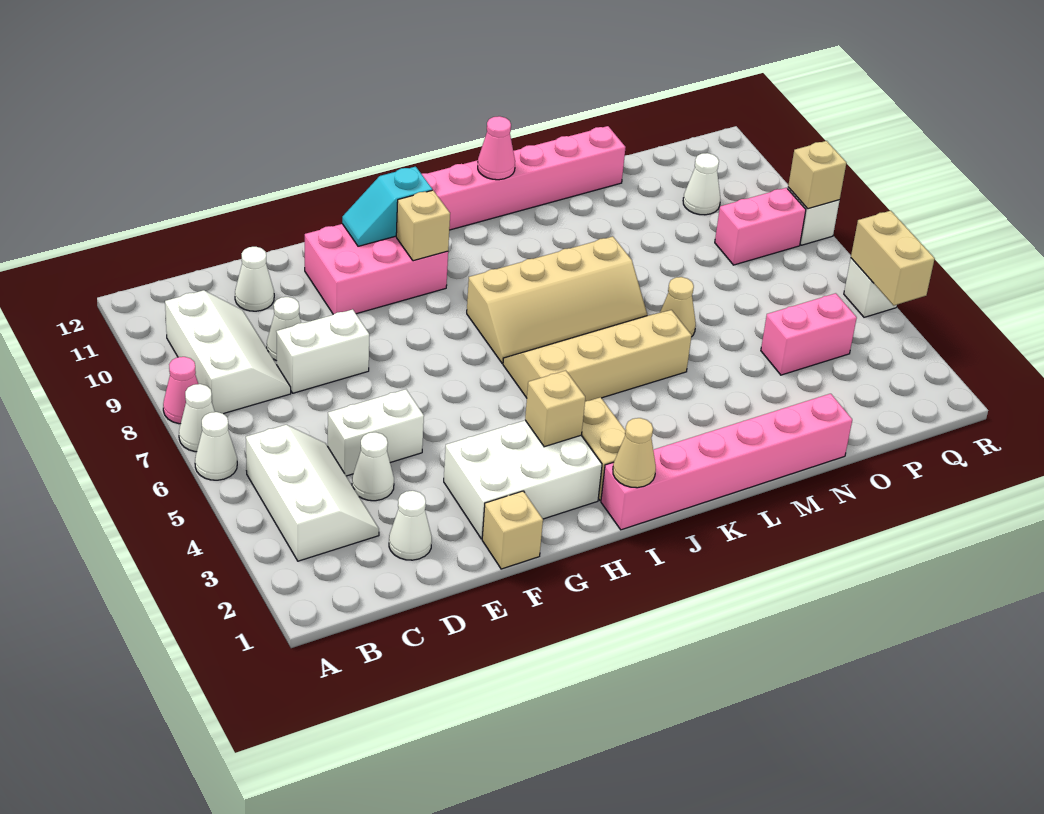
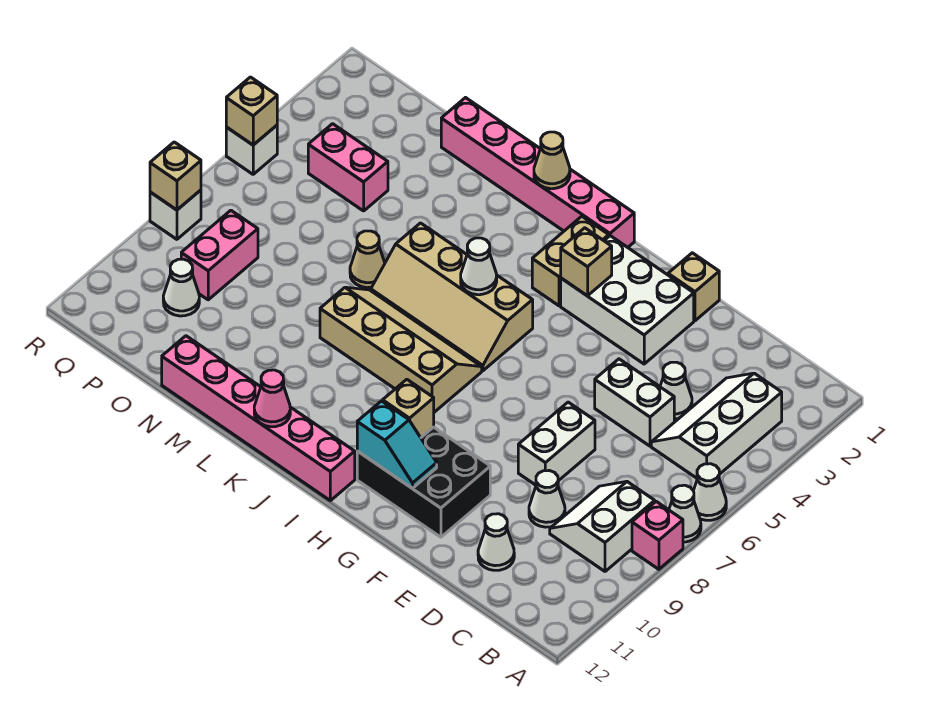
pink 1x1 cone [163,357,198,424] -> pink 1x1 brick [632,502,683,569]
white 2x3 slope [165,290,291,414] -> white 2x2 slope [550,481,655,571]
white 1x1 cone [389,491,432,560] -> white 1x1 cone moved to [461,238,497,295]
white 1x2 brick [276,309,369,393] -> white 1x2 brick turned to [518,402,595,485]
pink 2x3 brick [305,224,448,314] -> black 2x3 brick [357,427,490,537]
tan 1x1 cone [613,418,656,488] -> tan 1x1 cone moved to [534,132,570,189]
pink 1x2 brick [715,188,806,265] -> pink 1x2 brick turned to [181,210,258,300]
tan 1x2 brick [851,211,935,305] -> tan 1x1 brick [226,77,277,145]

